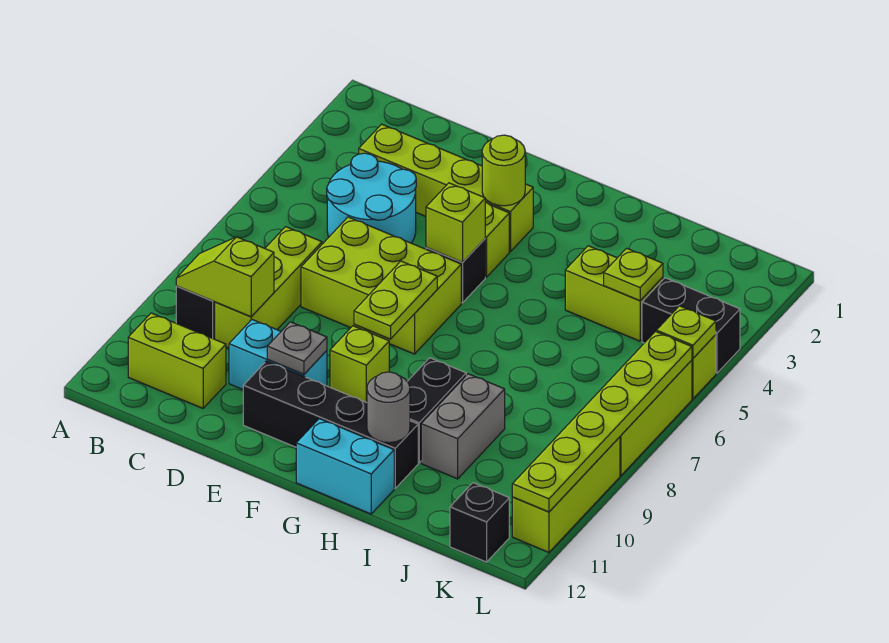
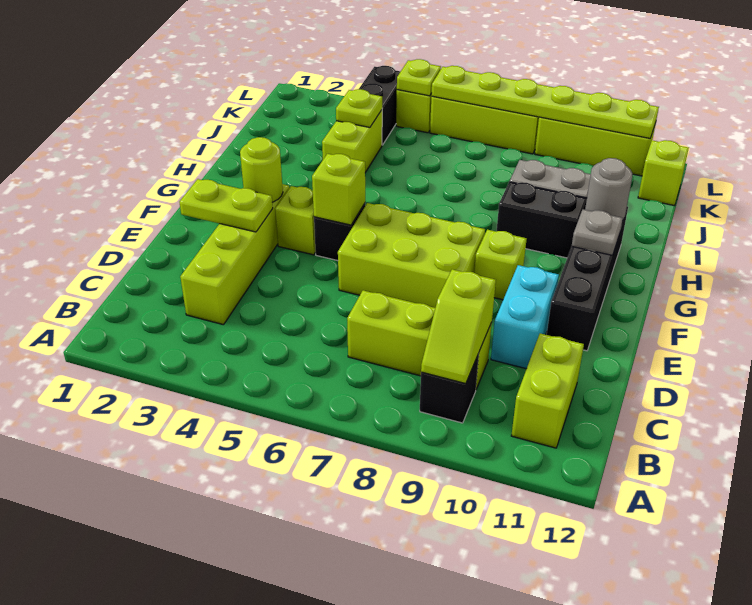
cyan 2x2 round brick [327,153,416,243] -> none
lime 2x3 brick [301,217,461,354] -> lime 2x3 brick turned to [338,203,485,308]
grey 1x1 plate [267,322,327,374] -> grey 1x1 plate moved to [572,209,623,255]
lime 1x2 plate [354,261,437,339] -> lime 1x2 plate moved to [180,179,273,232]
cyan 1x2 brick [296,419,394,514] -> none
black 1x1 brick [450,483,509,562] -> lime 1x1 brick [638,140,689,206]

